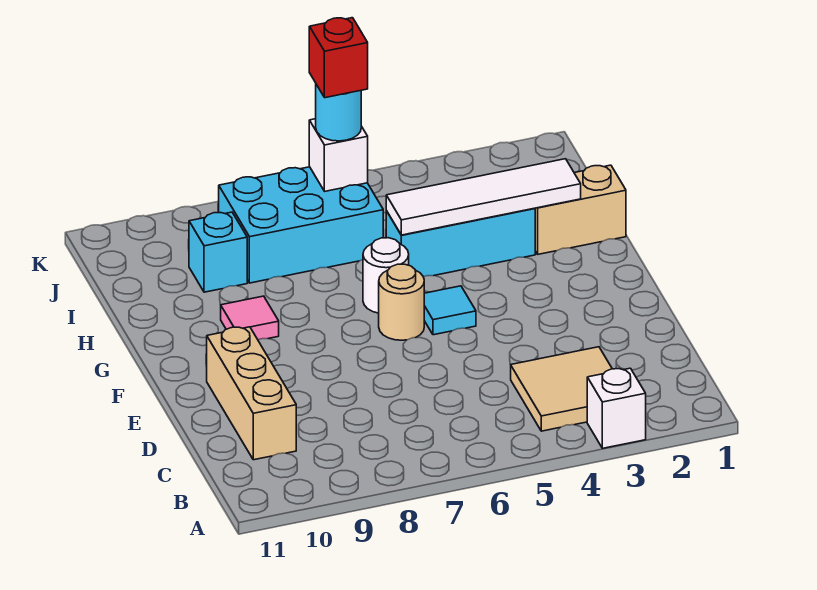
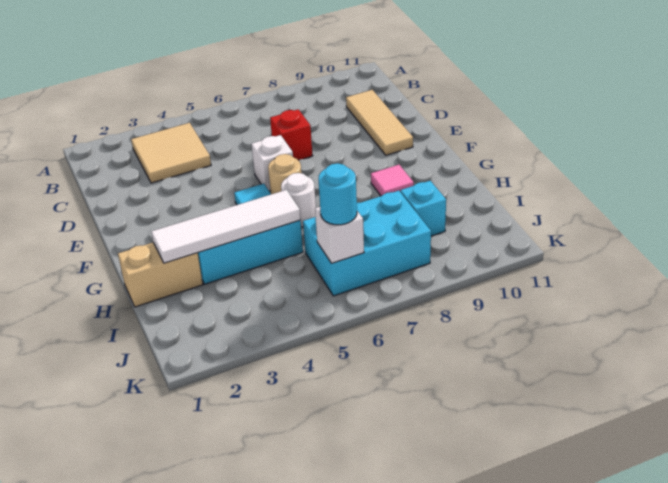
white 1x1 brick [587,368,646,448] -> white 1x1 brick moved to [251,135,293,191]
tan 1x3 brick [207,327,296,460] -> tan 1x3 tile [346,90,413,155]
red 1x1 brick [309,18,368,98] -> red 1x1 brick moved to [270,109,313,160]

